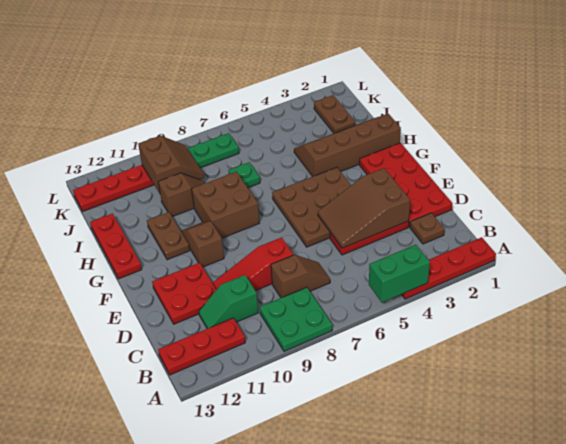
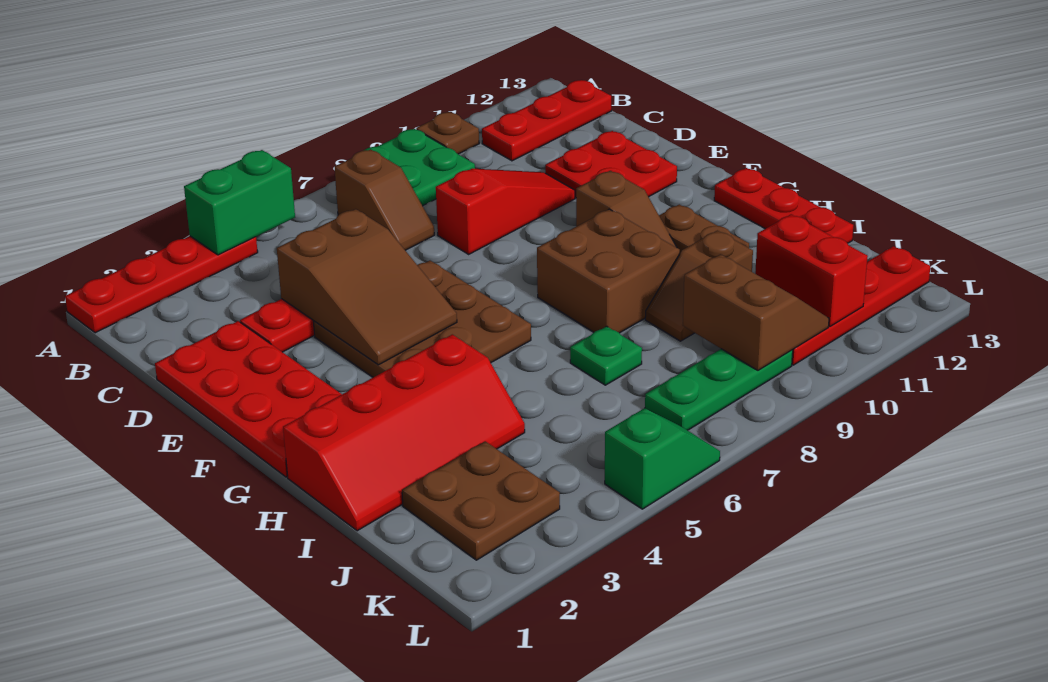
brown 1x1 plate [410,213,445,244] -> brown 1x1 plate moved to [416,112,479,154]
brown 1x2 slope [271,255,330,298] -> brown 1x2 slope turned to [335,149,434,250]
green 1x2 slope [199,275,258,329] -> green 1x2 slope moved to [605,408,720,509]
brown 2x3 slope [318,168,410,248] -> brown 2x3 slope turned to [277,209,457,365]
brown 2x4 slope [294,114,401,177] -> red 2x4 slope [283,334,525,531]
brown 1x2 plate [314,95,355,133] -> brown 2x2 plate [402,441,560,560]
brown 2x2 slope [138,136,204,194] -> brown 2x2 slope turned to [683,254,829,370]
none -> red 1x2 brick [755,214,868,326]

